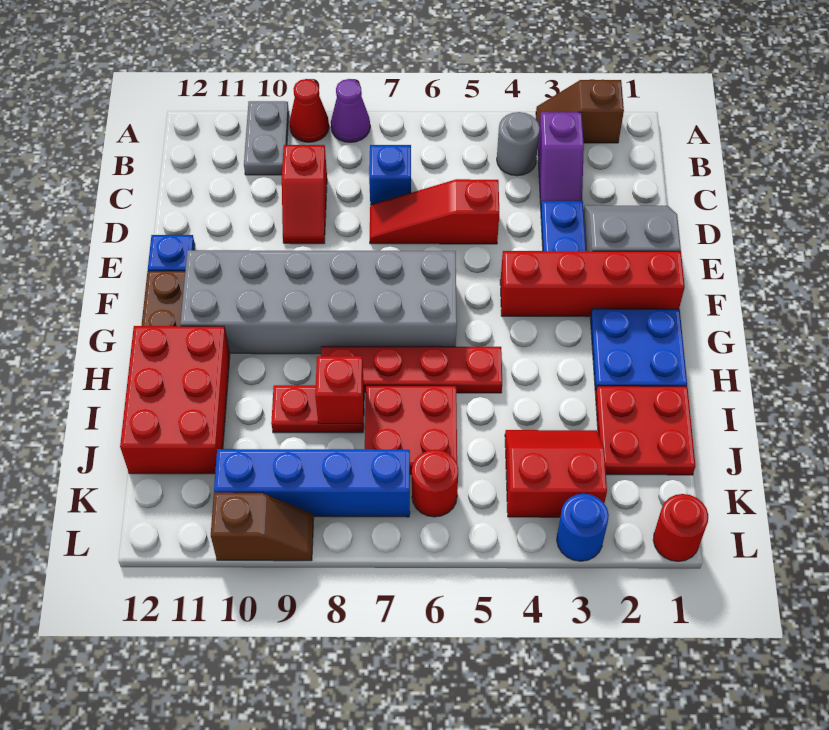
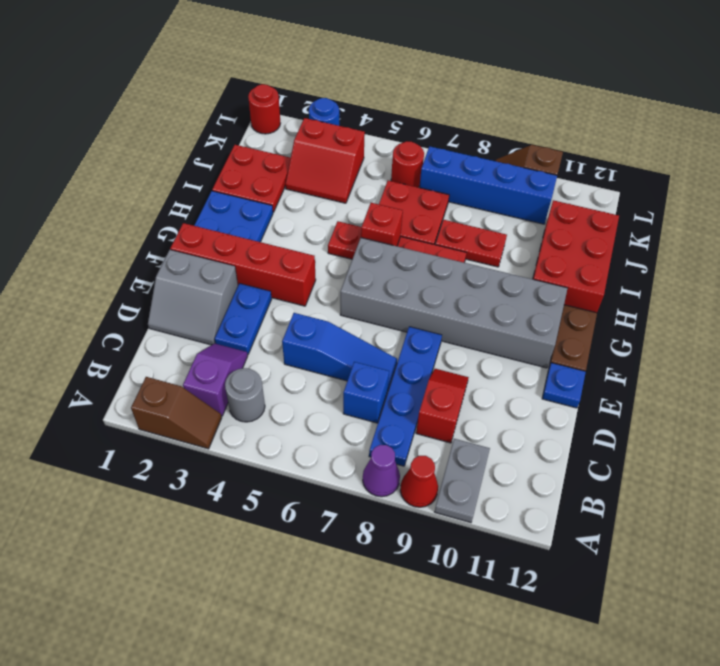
none -> blue 1x4 plate [369,327,442,466]
red 1x3 slope [370,179,499,244] -> blue 1x3 slope [282,313,397,390]
red 1x1 brick [315,356,364,424] -> red 1x1 brick moved to [361,203,403,246]

